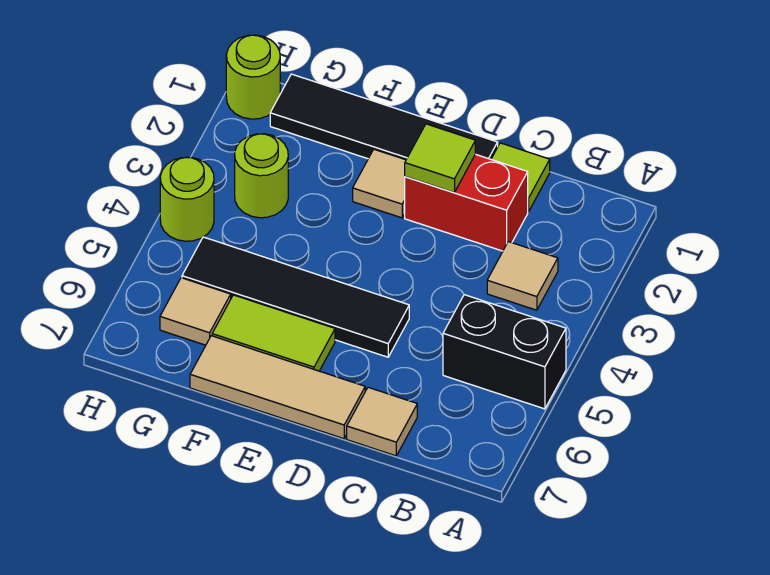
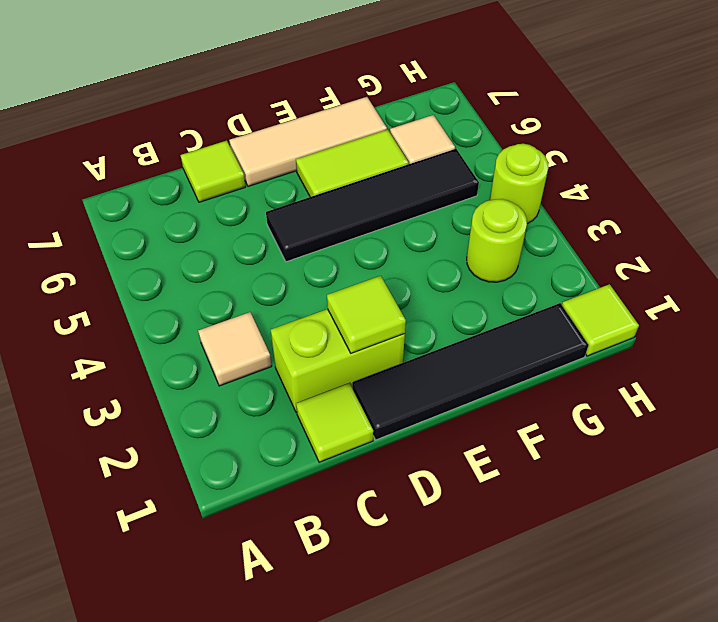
black 1x2 brick [443,295,566,409] -> none
red 1x2 brick [405,154,528,251] -> lime 1x2 brick [271,309,405,413]
tan 1x1 tile [347,387,417,456] -> lime 1x1 tile [180,141,245,202]
tan 1x1 tile [353,149,406,218] -> none
lime 1x1 round brick [226,35,280,119] -> lime 1x1 tile [562,284,639,356]

